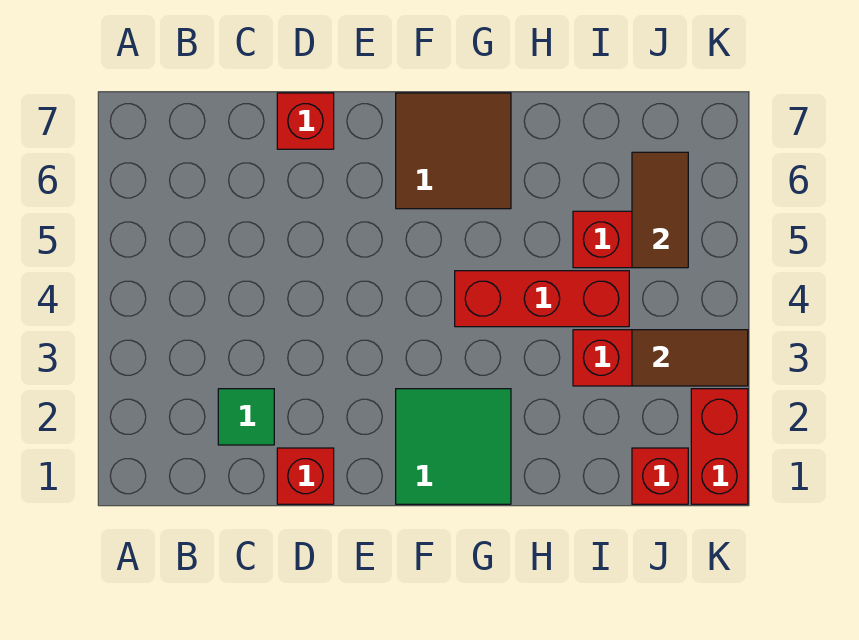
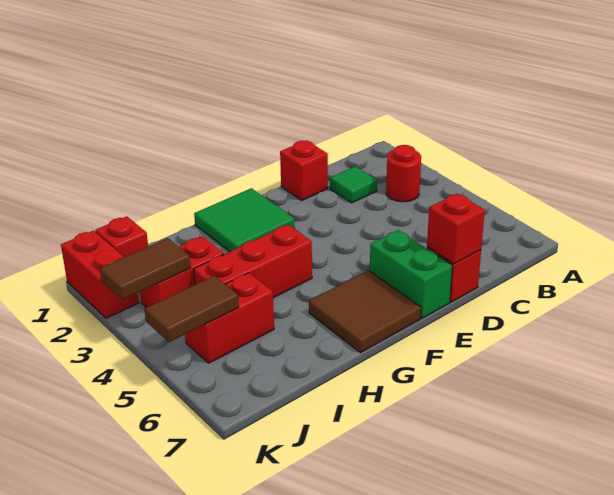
none -> red 1x1 round brick [386,145,421,202]
none -> red 1x1 brick [427,194,485,264]
none -> green 1x2 brick [370,230,452,318]
brown 1x2 tile [632,152,688,268] -> brown 1x2 tile turned to [145,276,239,342]

